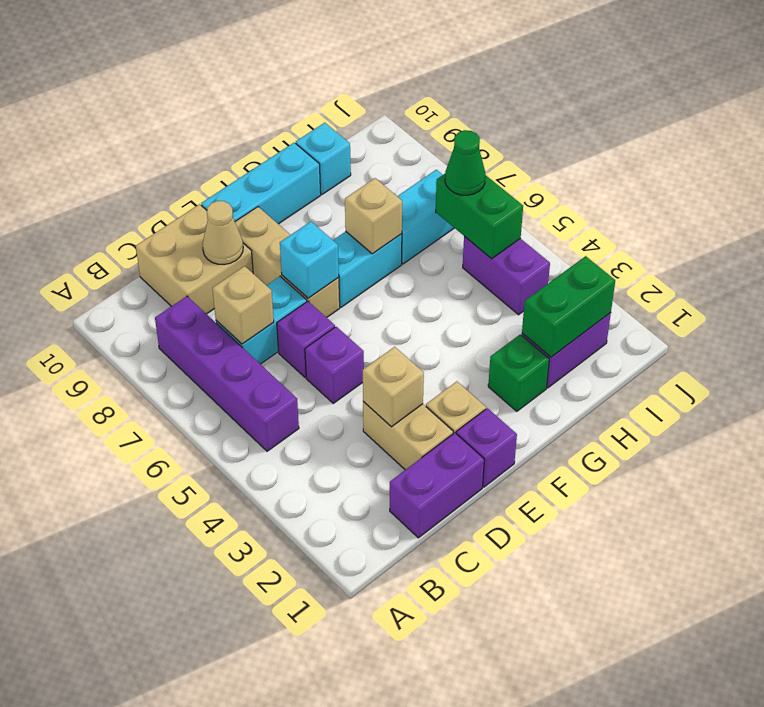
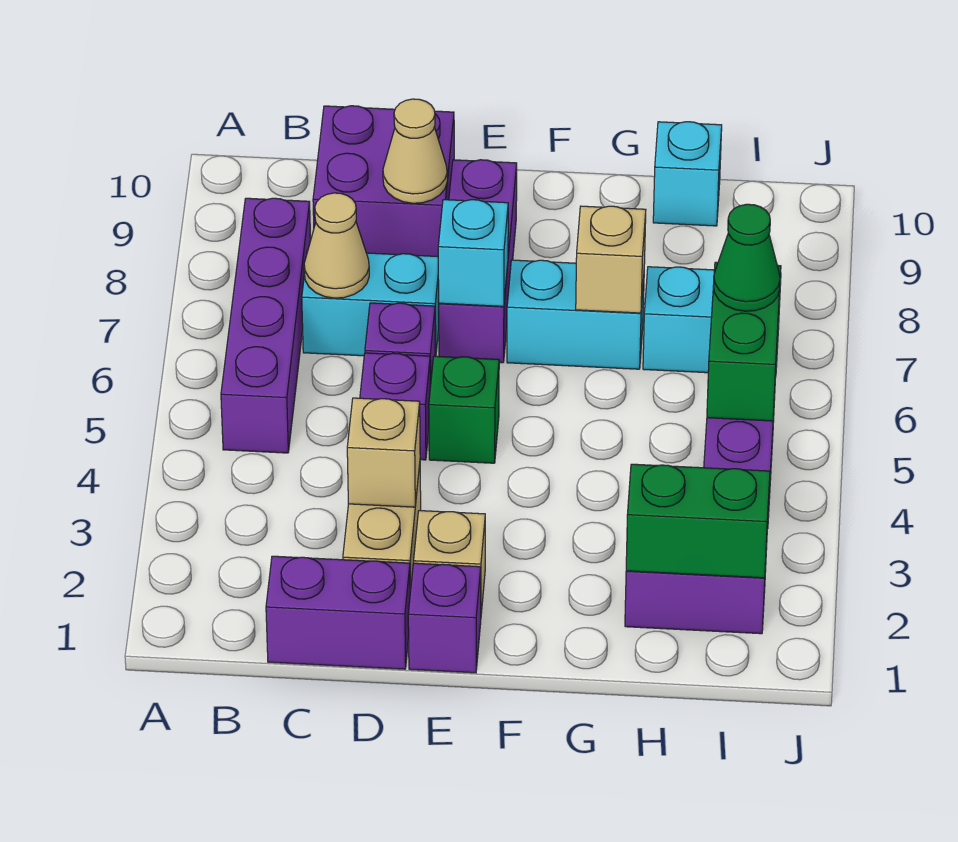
tan 1x1 brick [212,266,274,344] -> tan 1x1 cone [304,193,369,298]
tan 2x2 brick [136,204,253,314] -> purple 2x2 brick [313,106,454,257]
tan 1x3 brick [235,207,340,318] -> purple 1x3 brick [439,160,517,363]
cyan 1x3 brick [201,143,321,224] -> none
green 1x1 brick [488,334,549,411] -> green 1x1 brick moved to [429,356,499,463]

